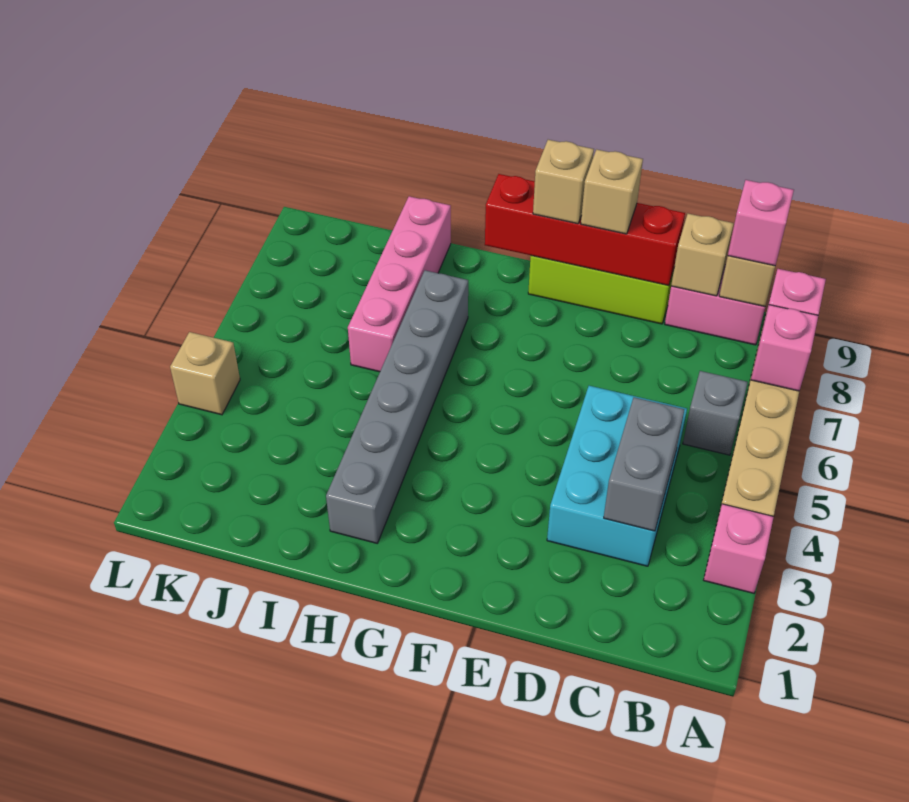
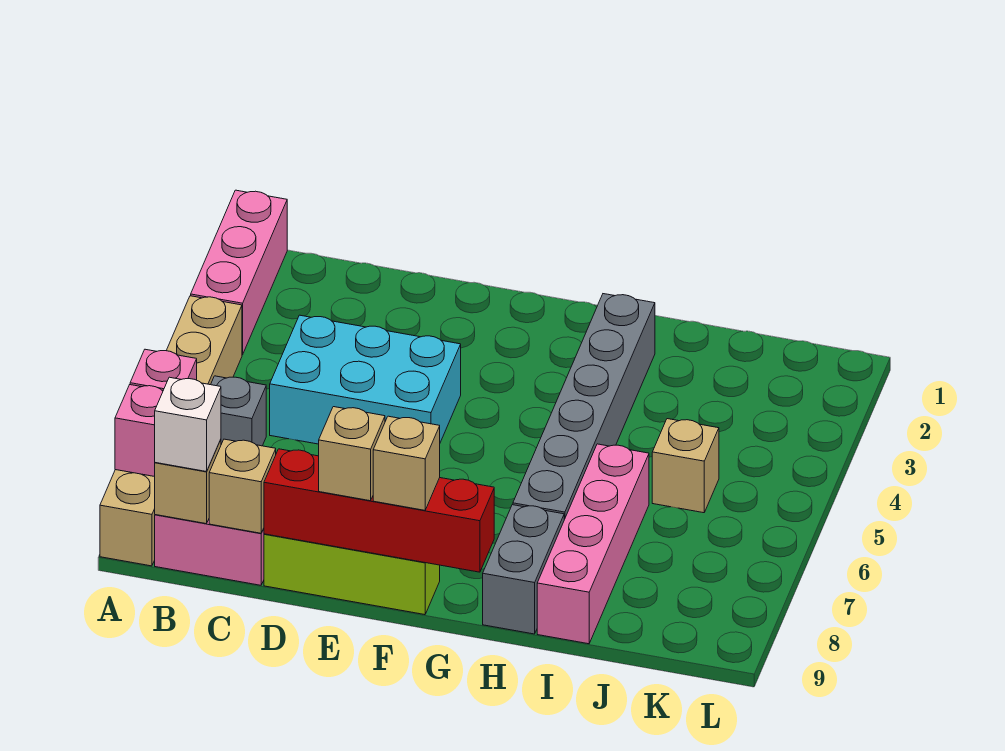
pink 1x1 brick [704,504,774,593] -> pink 1x3 brick [191,190,287,355]
pink 1x1 brick [728,180,794,266] -> white 1x1 brick [155,377,221,472]
cyan 2x3 brick [547,386,687,566] -> cyan 2x3 brick turned to [270,315,461,444]
grey 1x2 brick [604,397,684,531] -> grey 1x2 brick moved to [483,505,564,634]
tan 1x1 brick [170,332,240,415] -> tan 1x1 brick moved to [652,419,719,513]

